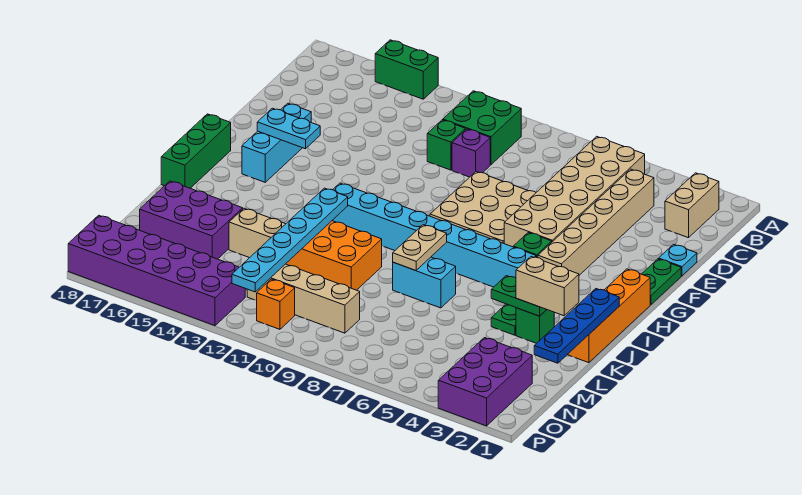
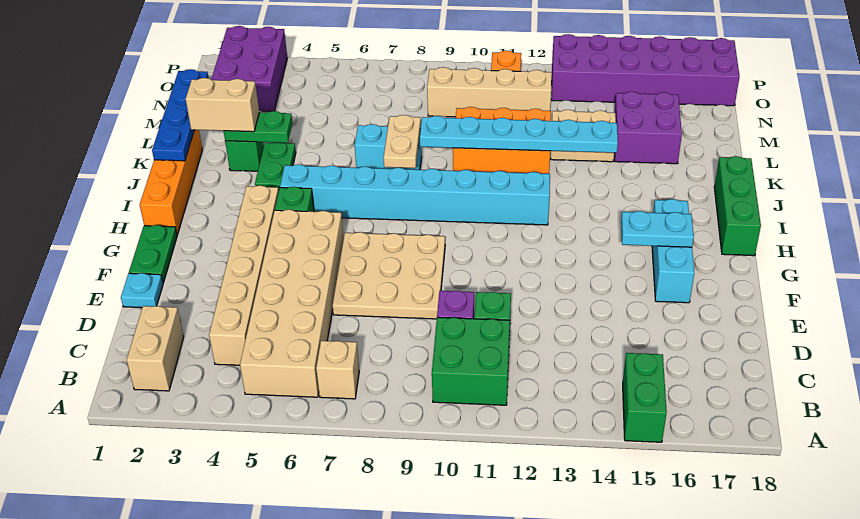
green 1x2 brick [375,40,438,99] -> green 1x2 brick turned to [623,353,667,442]
none -> tan 1x1 brick [316,341,359,399]
cyan 1x6 plate [232,188,348,292] -> cyan 1x6 plate turned to [420,116,618,153]
purple 2x3 brick [140,181,243,259] -> purple 2x2 brick [614,92,682,164]

